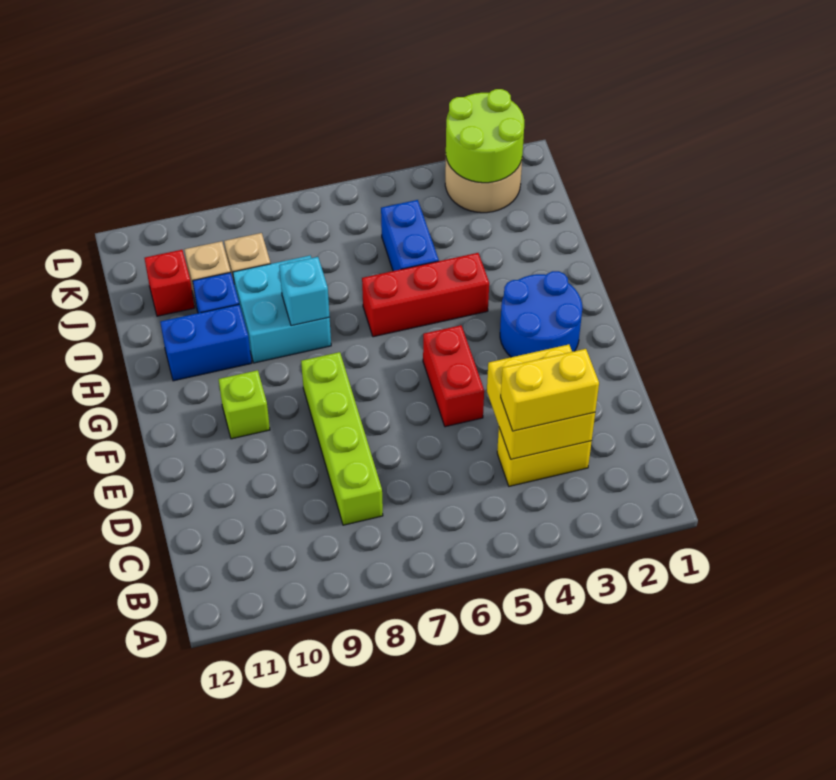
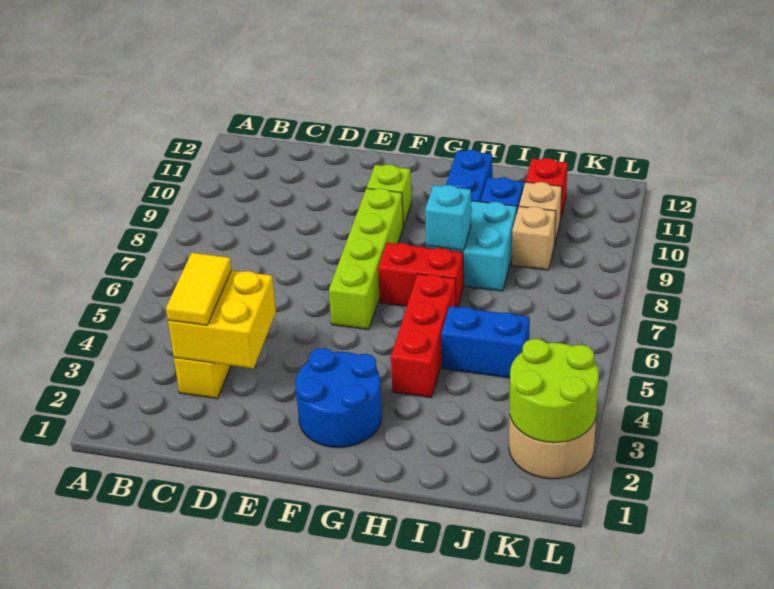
yellow 1x2 brick [501,349,599,431] -> yellow 1x2 tile [166,253,231,325]
lime 1x4 brick [301,352,383,525] -> lime 1x4 brick turned to [329,188,403,330]
red 1x2 brick [423,325,484,427] -> red 1x2 brick moved to [378,243,464,307]

